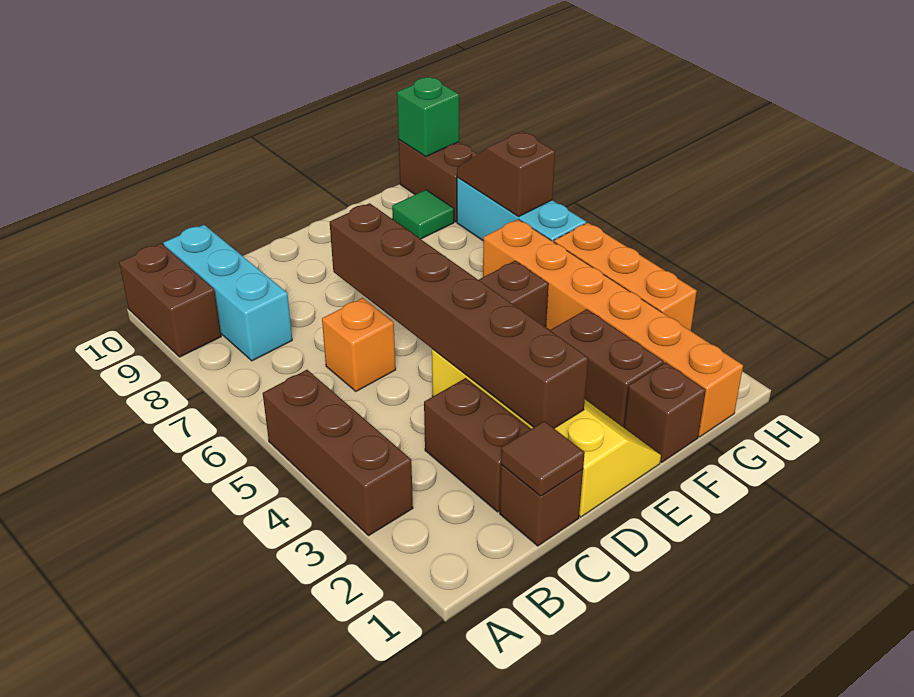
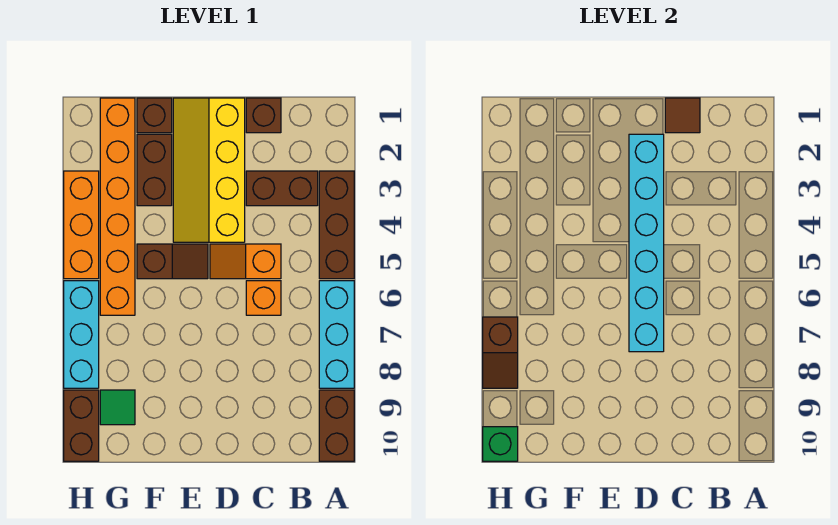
cyan 1x3 brick [164,225,292,361] -> cyan 1x3 brick moved to [319,281,354,388]
brown 1x2 brick [424,378,531,512] -> brown 1x2 brick turned to [246,171,318,206]
none -> orange 1x2 slope [210,244,281,279]
brown 1x6 brick [330,203,588,428] -> cyan 1x6 brick [629,134,664,352]

